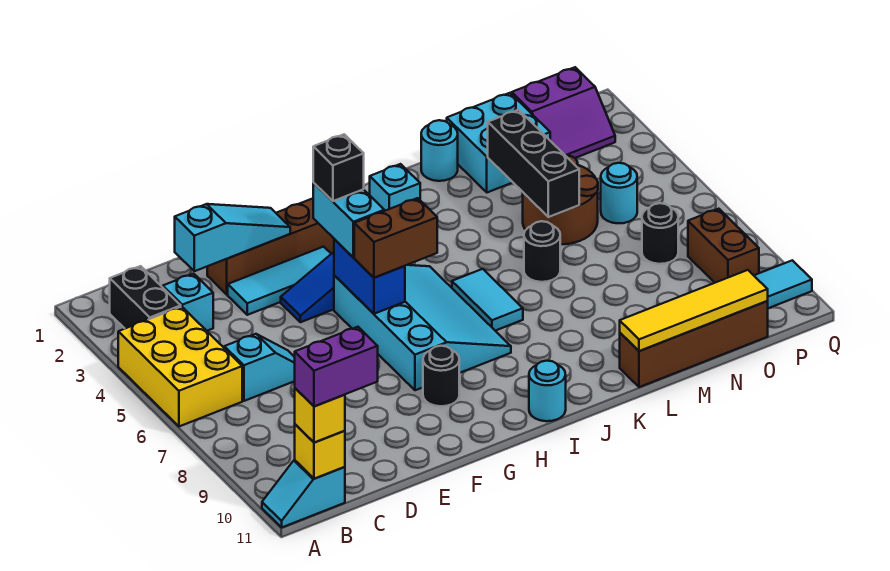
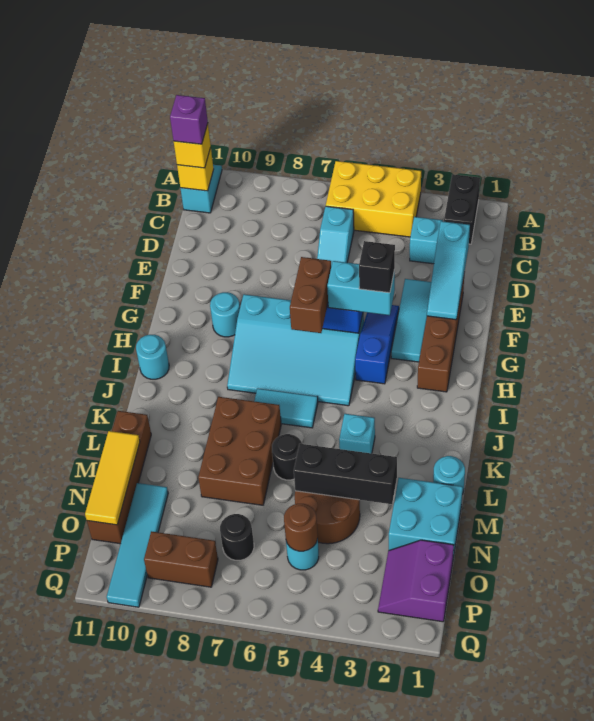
black 1x2 brick [110,266,181,328] -> black 1x2 brick turned to [444,174,480,244]
purple 1x2 brick [295,327,378,406] -> purple 1x1 brick [170,95,208,144]
black 1x1 round brick [423,346,459,406] -> cyan 1x1 round brick [210,292,240,337]
cyan 1x1 brick [370,164,420,211] -> cyan 1x1 brick moved to [339,414,375,453]
none -> brown 2x3 brick [198,397,281,505]
yellow 1x4 tile [620,270,768,351] -> yellow 1x3 tile [85,431,140,525]
none -> brown 1x1 round brick [284,504,318,551]

